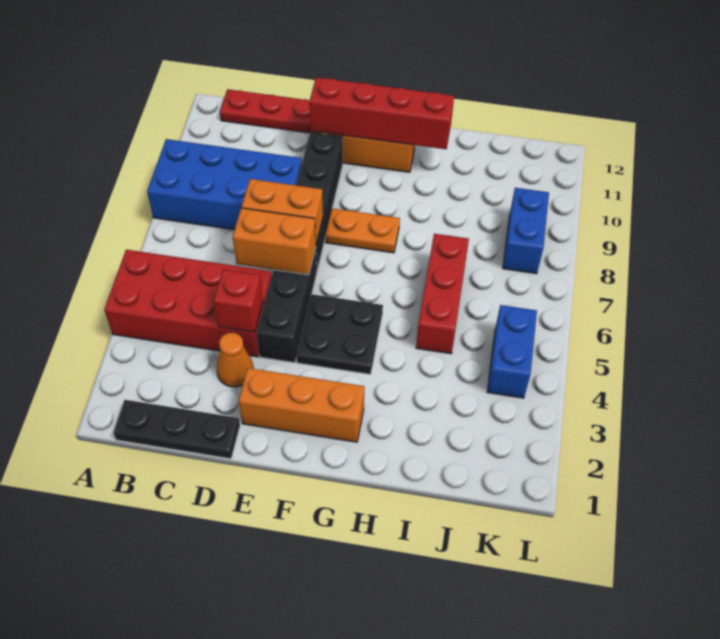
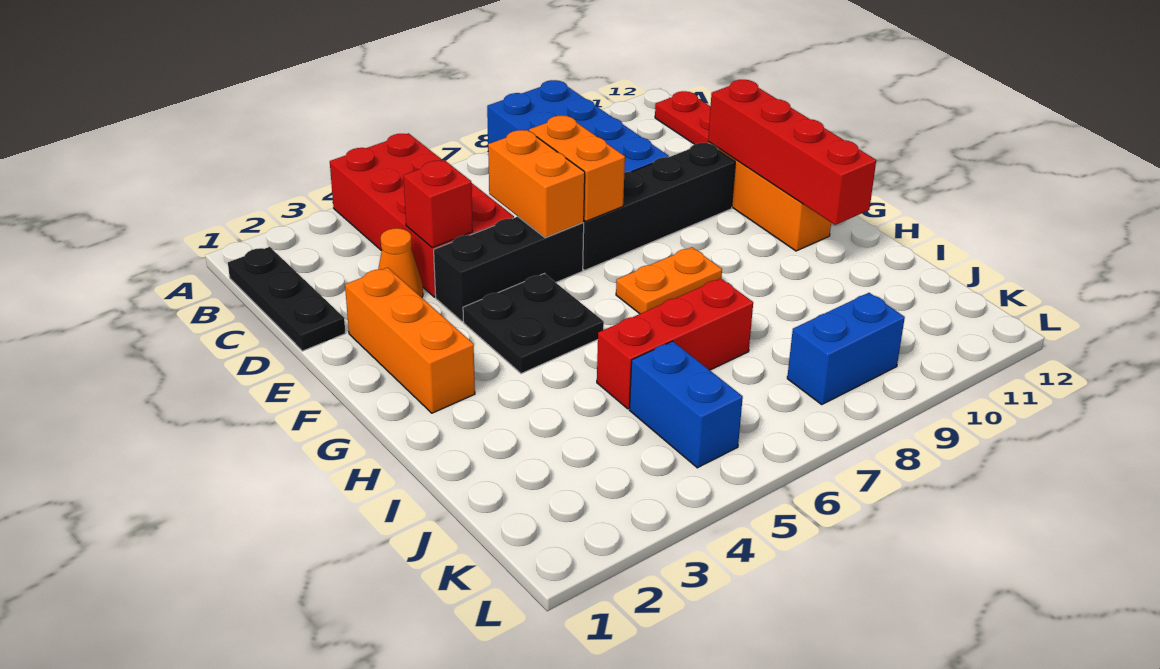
orange 1x2 plate [325,208,400,253] -> orange 1x2 plate turned to [616,247,722,314]
blue 1x2 brick [487,305,537,398] -> blue 1x2 brick turned to [630,341,743,468]

